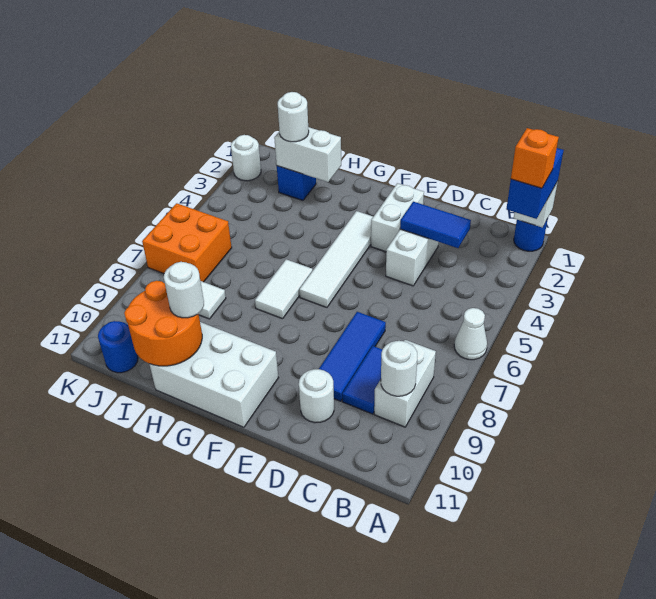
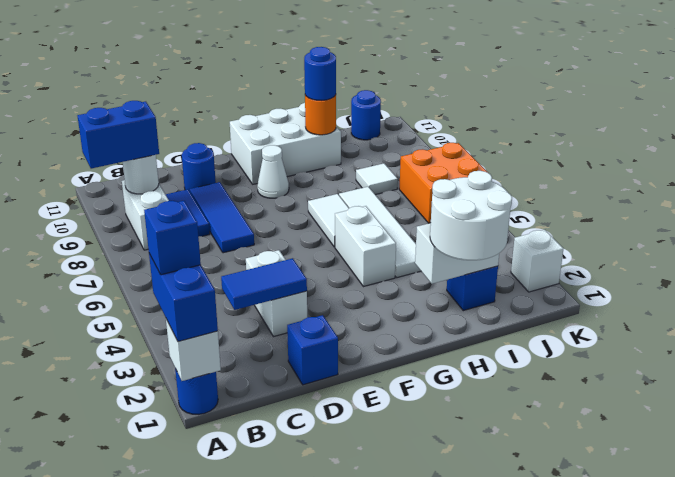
orange 1x1 brick [511,128,559,188] -> blue 1x1 brick [144,201,201,275]
white 1x1 cone [454,308,487,360] -> white 1x1 cone moved to [257,145,289,198]
none -> blue 1x2 brick [77,101,159,169]
none -> blue 1x1 brick [287,315,338,385]
white 1x1 round brick [299,369,334,423] -> blue 1x1 round brick [182,143,216,191]
white 1x2 brick [371,183,424,252] -> white 1x2 brick moved to [335,206,396,287]
white 1x4 tile [299,211,373,307] -> white 1x4 tile moved to [339,187,421,278]
orange 2x2 round brick [124,281,202,366] -> orange 1x1 round brick [305,95,336,135]
white 1x1 round brick [164,262,204,318] -> blue 1x1 round brick [304,47,336,100]
white 1x1 round brick [278,92,309,142] -> white 2x2 round brick [430,171,512,260]
white 1x1 round brick [231,135,261,181] -> white 1x1 brick [511,230,563,292]

